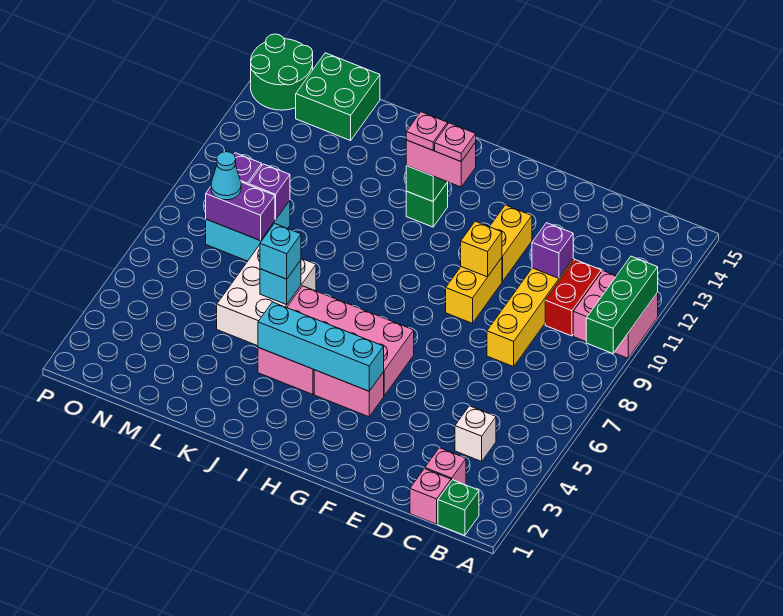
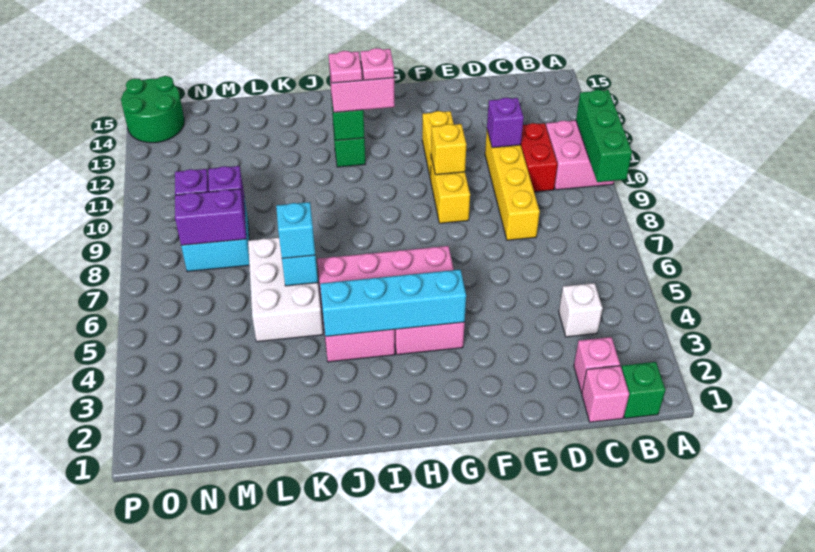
green 2x2 brick [296,53,380,141] -> none
cyan 1x1 cone [211,152,241,200] -> none

